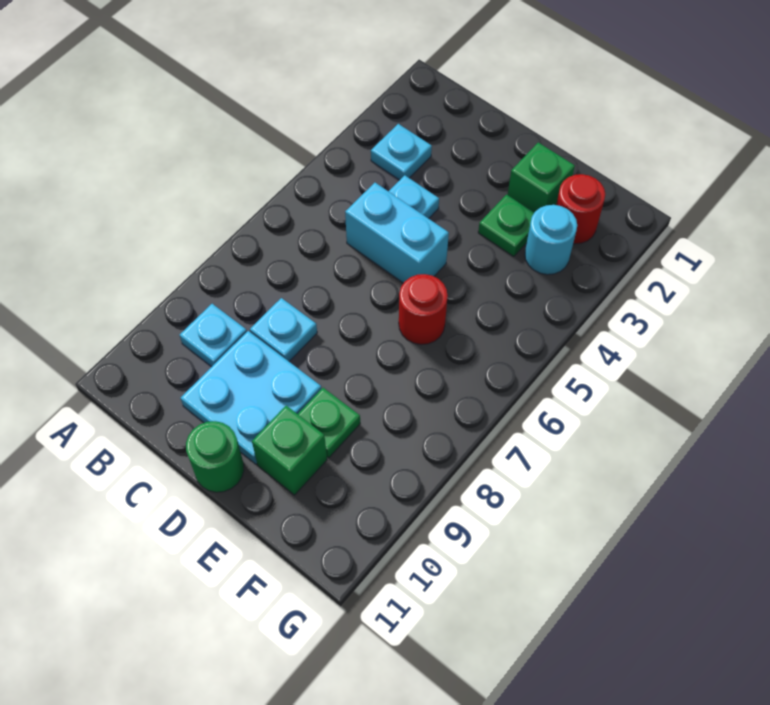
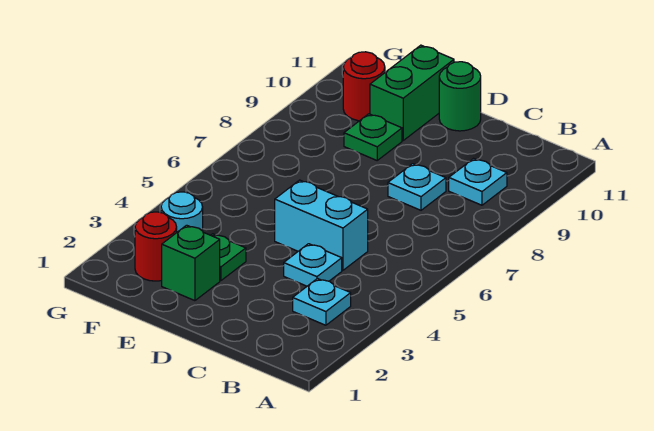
cyan 2x2 plate [181,331,321,464] -> none
red 1x1 round brick [399,274,448,345] -> red 1x1 round brick moved to [343,52,385,121]
green 1x1 brick [252,406,327,495] -> green 1x2 brick [370,45,454,140]

